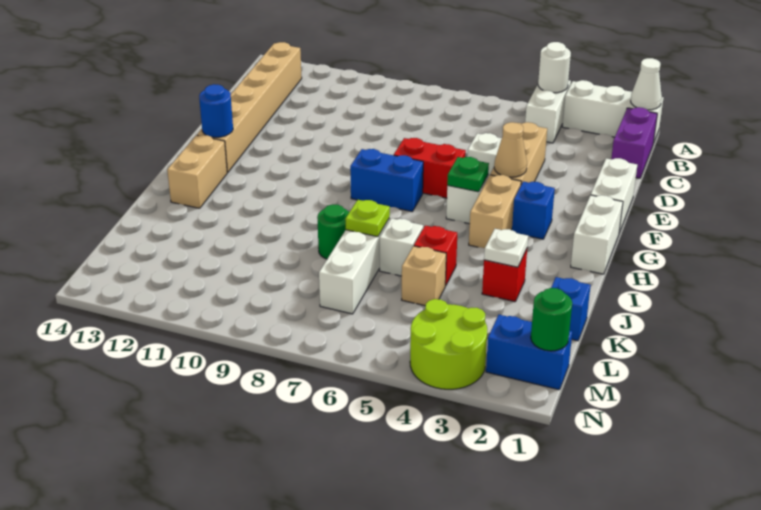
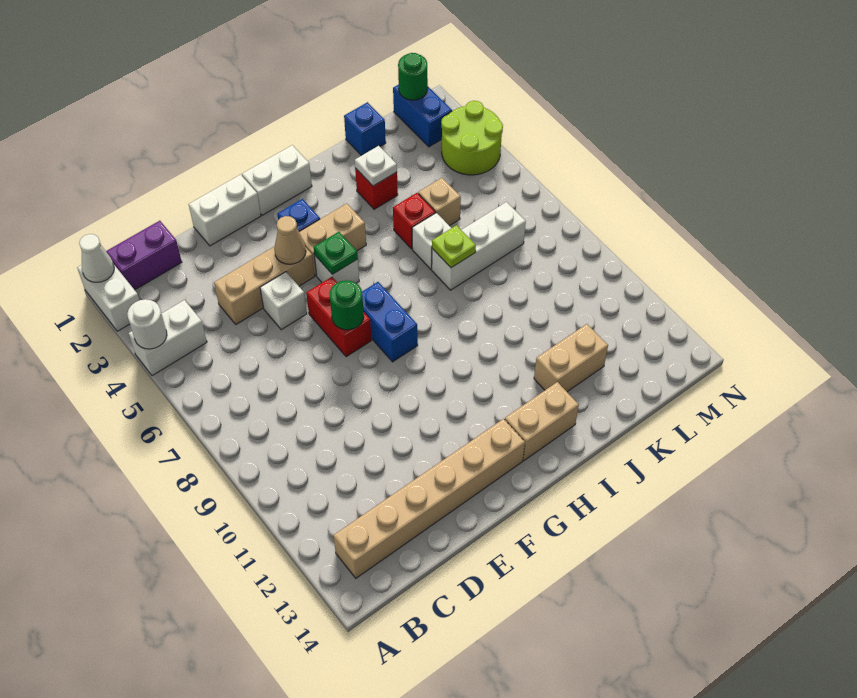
white 1x3 brick [562,80,663,144] -> white 1x2 brick [77,265,139,331]
blue 1x1 round brick [199,84,233,137] -> none
green 1x1 round brick [317,204,349,259] -> green 1x1 round brick moved to [330,280,364,330]
none -> tan 1x2 brick [534,324,608,392]

